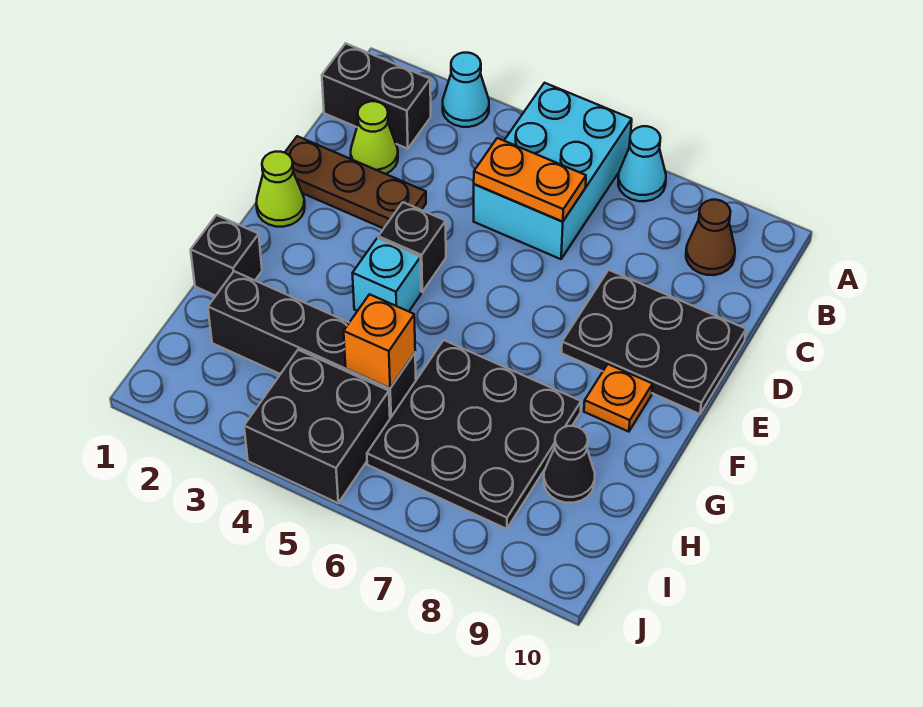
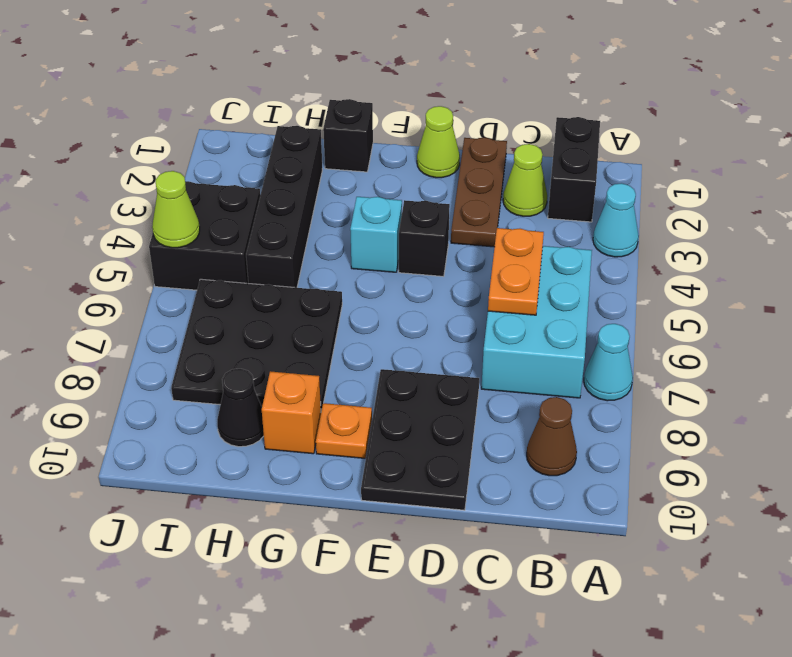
cyan 2x3 brick [474,83,632,259] -> cyan 2x3 brick turned to [481,246,592,398]
orange 1x1 brick [344,294,415,388] -> orange 1x1 brick moved to [262,371,321,454]
none -> lime 1x1 cone [152,171,200,248]

